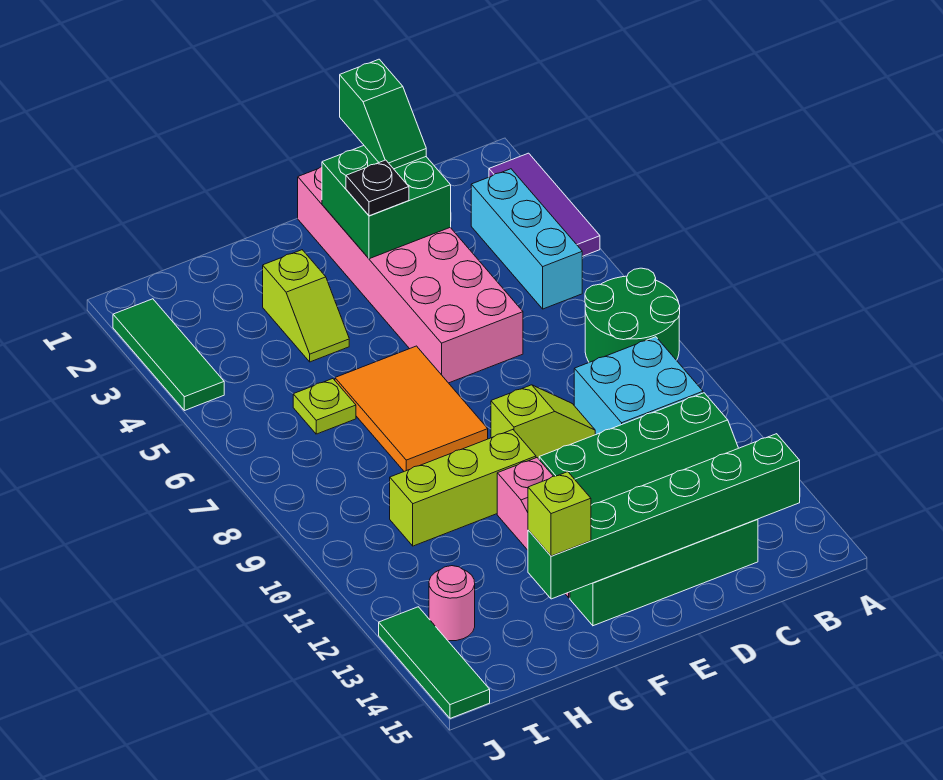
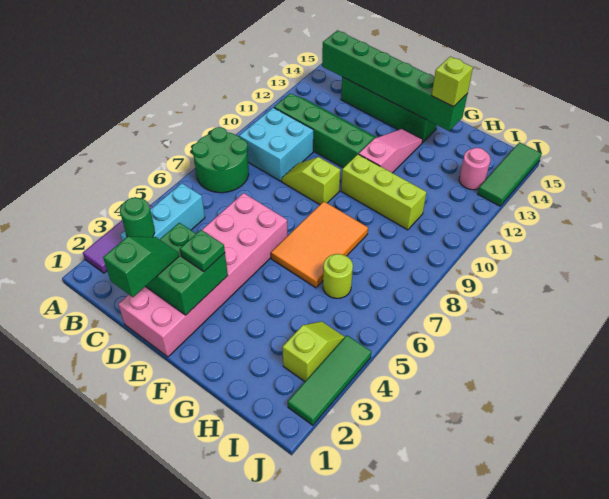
none -> green 1x1 round brick [120,198,155,237]
black 1x1 plate [346,160,409,216] -> green 1x1 plate [180,230,225,272]
lime 1x2 slope [263,250,349,362] -> lime 1x2 slope moved to [283,321,345,381]
lime 1x1 plate [293,379,356,434] -> lime 1x1 round brick [323,254,353,298]

